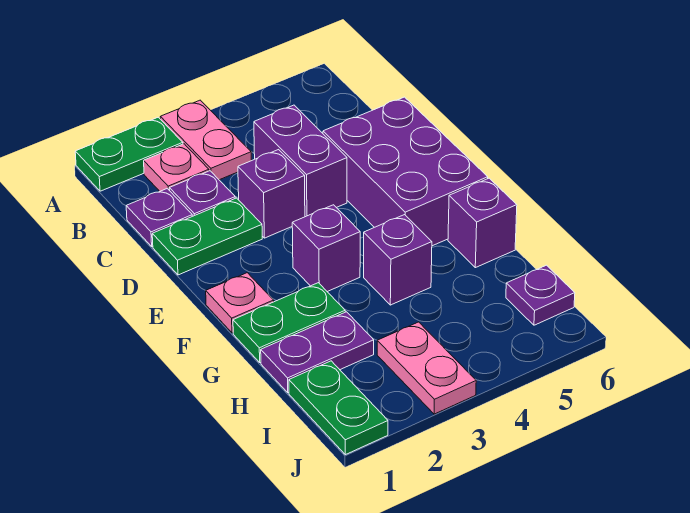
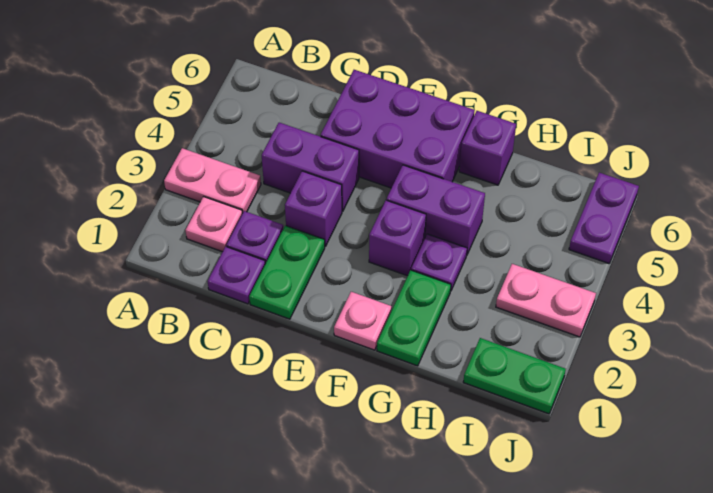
green 1x2 plate [75,117,183,191] -> none
purple 1x1 brick [364,215,432,305] -> purple 1x2 brick [387,165,485,254]
purple 1x2 plate [261,312,374,393] -> purple 1x2 plate moved to [569,173,639,263]
purple 1x1 plate [506,265,575,325] -> purple 1x1 plate moved to [411,234,467,290]

